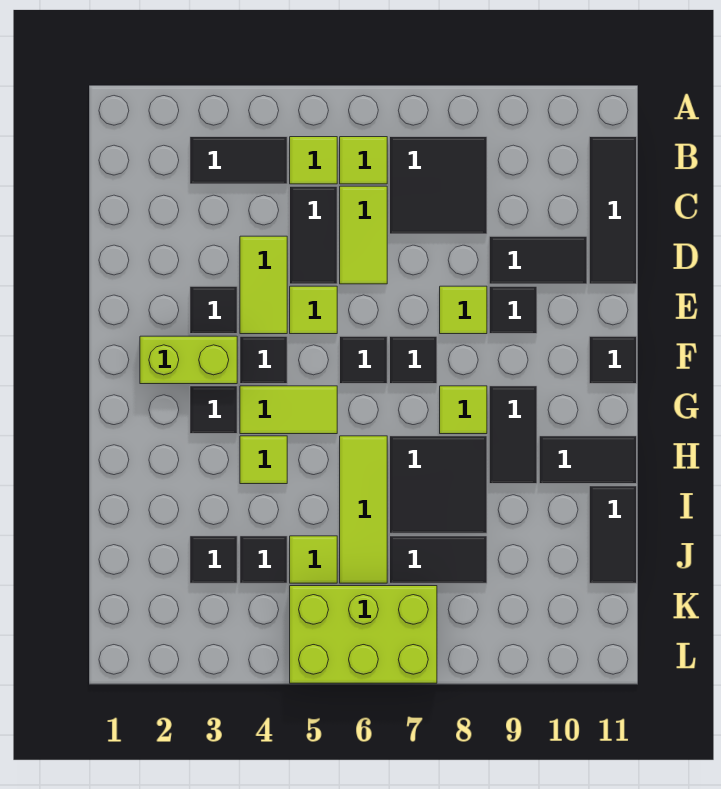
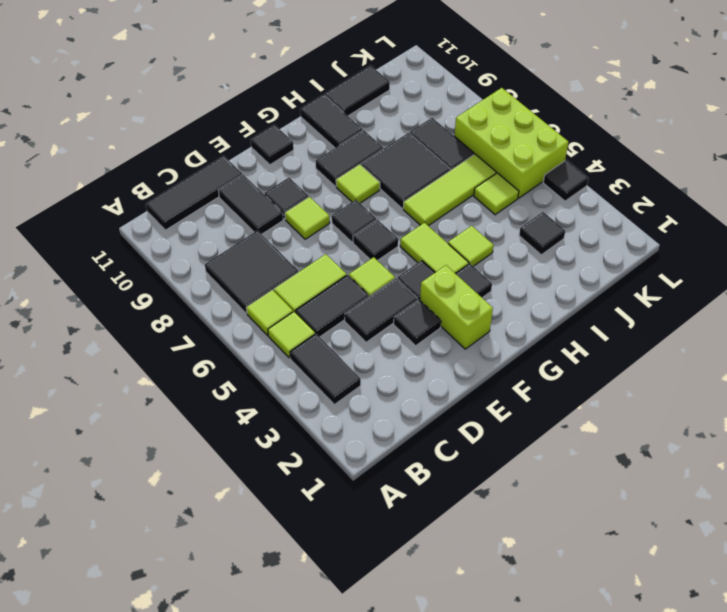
lime 1x2 tile [240,236,287,334] -> black 1x2 tile [345,278,418,342]
black 1x1 tile [240,536,287,583] -> black 1x1 tile moved to [543,160,588,201]

